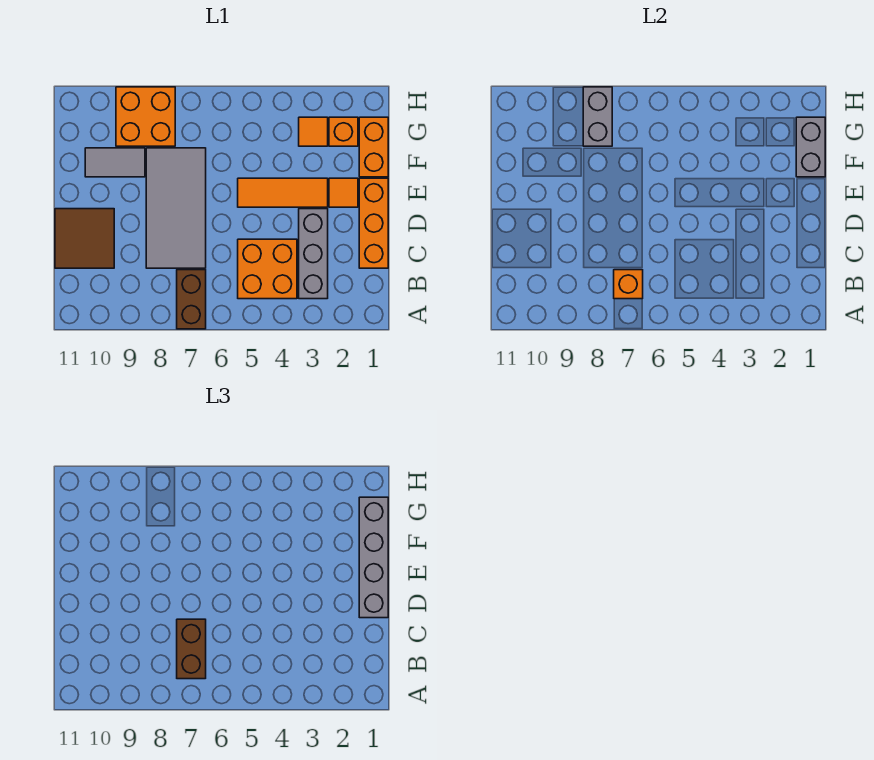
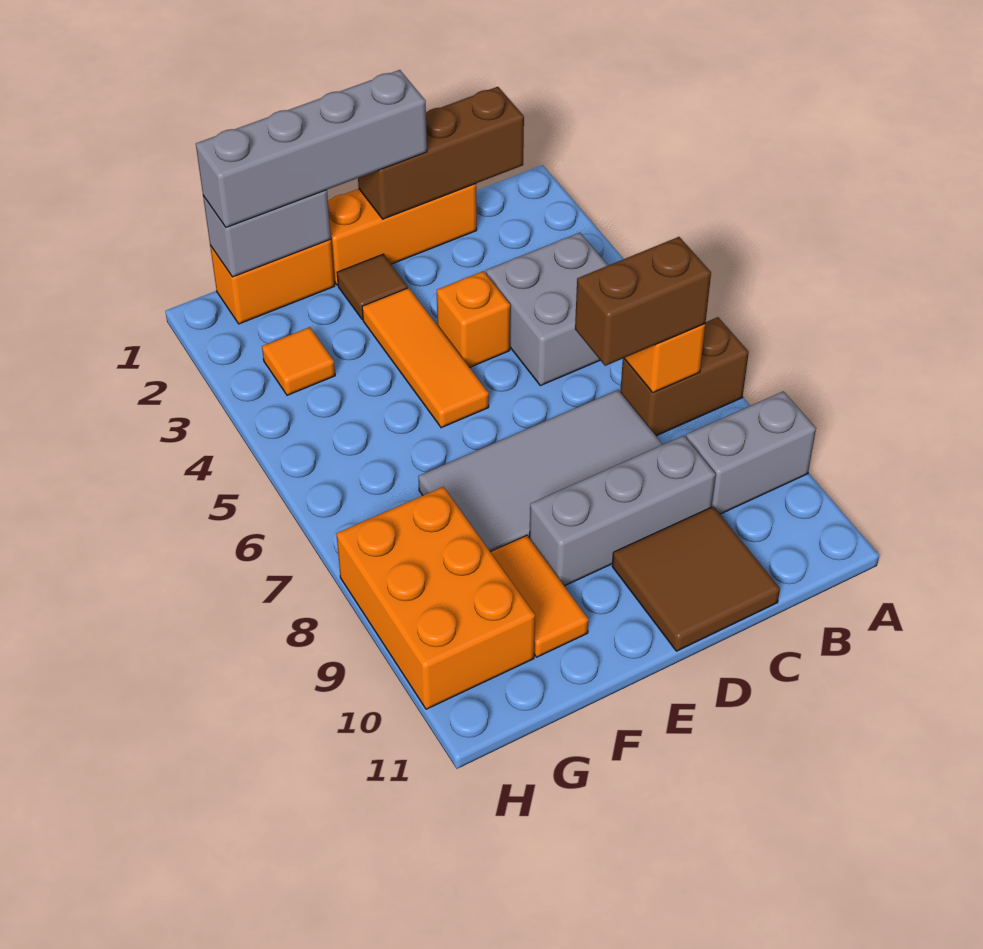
none -> brown 1x3 brick [358,87,524,219]
grey 1x3 brick [299,209,328,299] -> grey 1x3 brick moved to [529,436,716,586]
orange 2x2 brick [238,239,297,299] -> grey 2x2 brick [486,233,608,386]
orange 1x1 tile [329,178,358,207] -> brown 1x1 tile [337,254,408,319]
grey 1x2 tile [85,148,145,177] -> orange 1x2 tile [491,535,589,657]
orange 1x1 brick [329,117,358,146] -> orange 1x1 brick moved to [437,271,510,367]
orange 2x2 brick [116,87,175,146] -> orange 2x3 brick [336,487,535,709]
grey 1x2 brick [583,87,612,146] -> grey 1x2 brick moved to [686,391,816,514]

